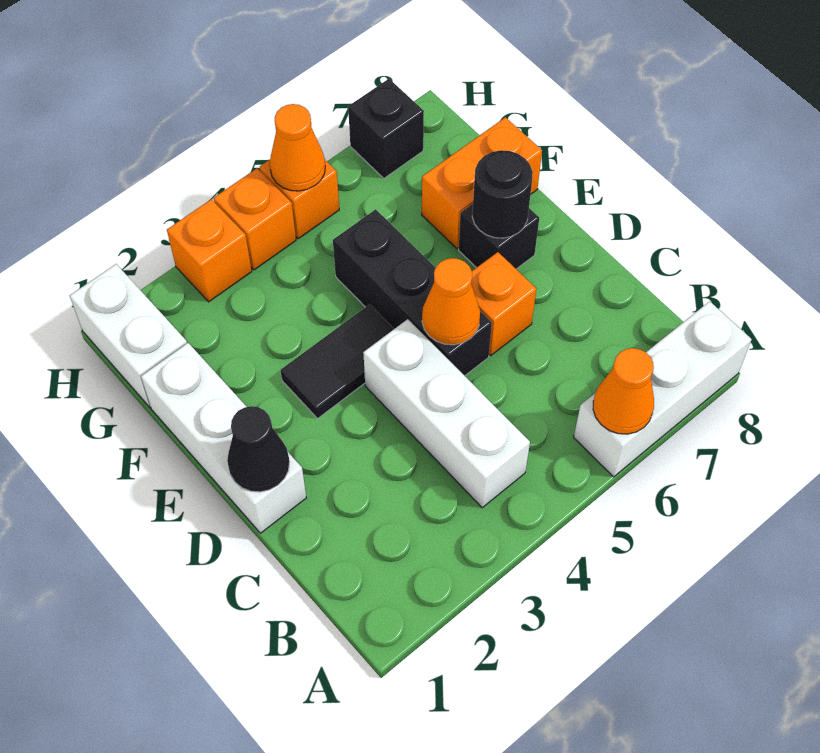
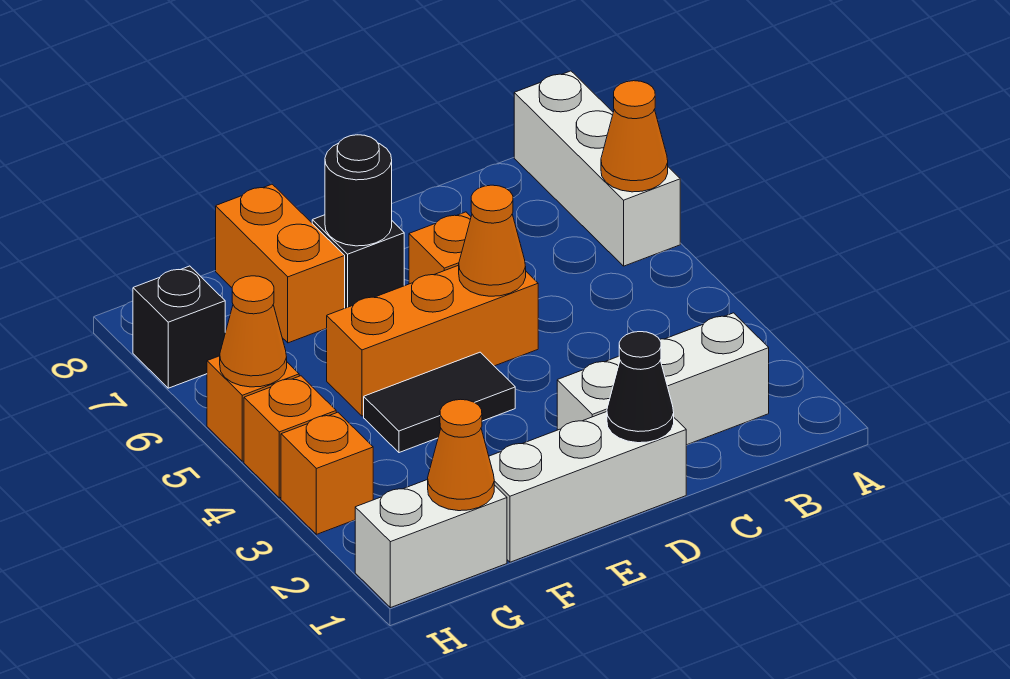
white 1x3 brick [363,319,530,508] -> white 1x3 brick moved to [557,313,769,445]
black 1x3 brick [333,209,492,376] -> orange 1x3 brick [327,265,538,416]
black 1x2 tile [281,304,394,418] -> black 1x2 tile turned to [364,352,515,453]
none -> orange 1x1 cone [428,399,494,511]

